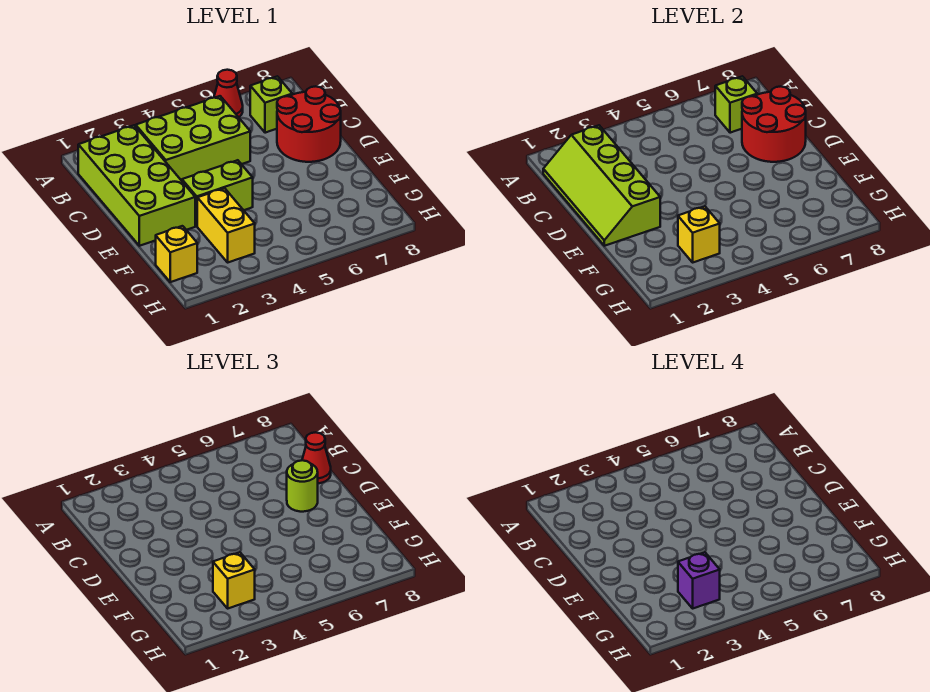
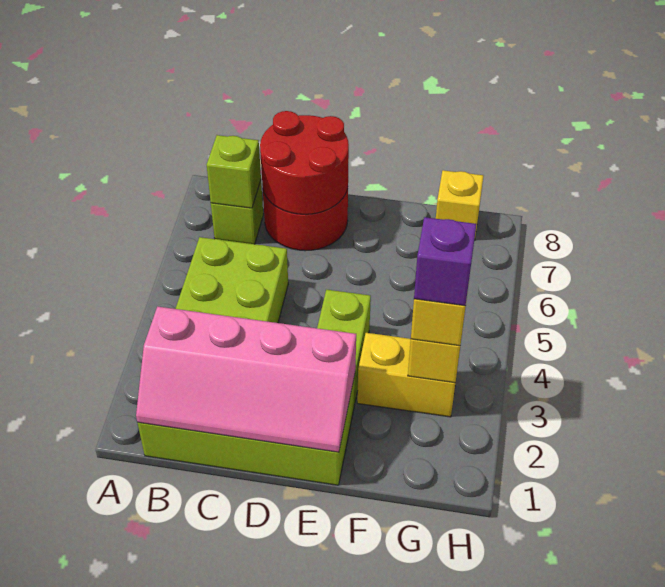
red 1x1 cone [214,70,243,117] -> none
lime 2x4 slope [543,125,660,246] -> pink 2x4 slope [136,306,356,452]
red 1x1 cone [302,432,331,483] -> none
lime 1x1 round brick [287,460,318,512] -> none
yellow 1x1 brick [156,226,197,282] -> yellow 1x1 brick moved to [436,170,484,240]

